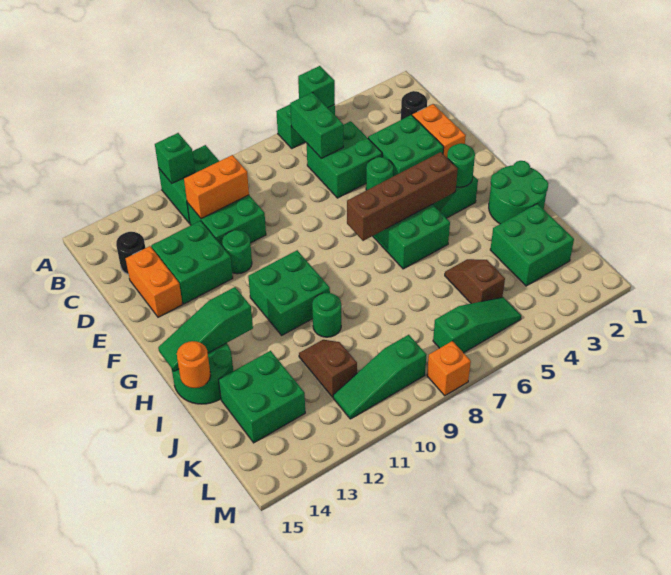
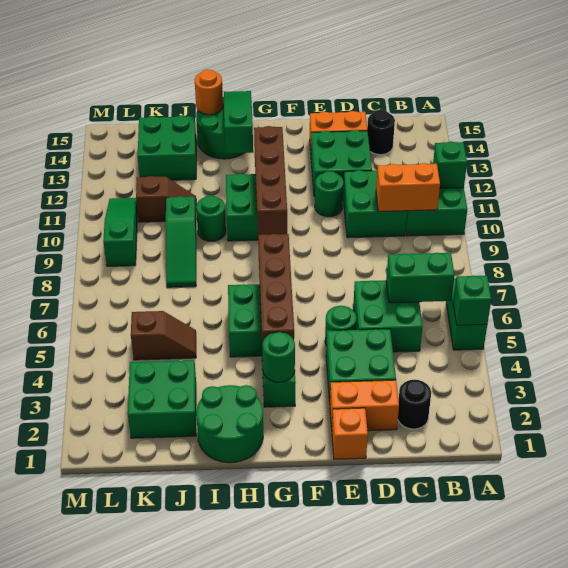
orange 1x2 brick [184,155,249,219] -> orange 1x2 brick turned to [376,163,440,212]
none -> brown 1x4 brick [254,126,287,235]
green 1x3 slope [433,297,521,353] -> green 1x3 slope moved to [166,196,196,287]
orange 1x1 brick [427,341,471,396] -> orange 1x1 brick moved to [332,408,368,459]

